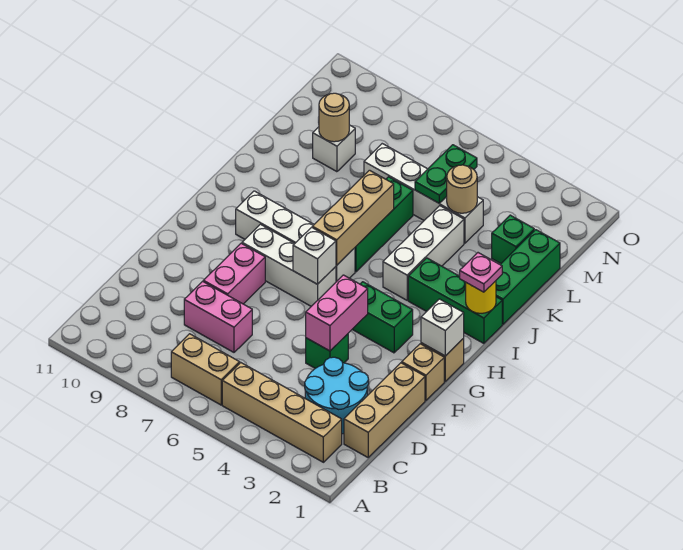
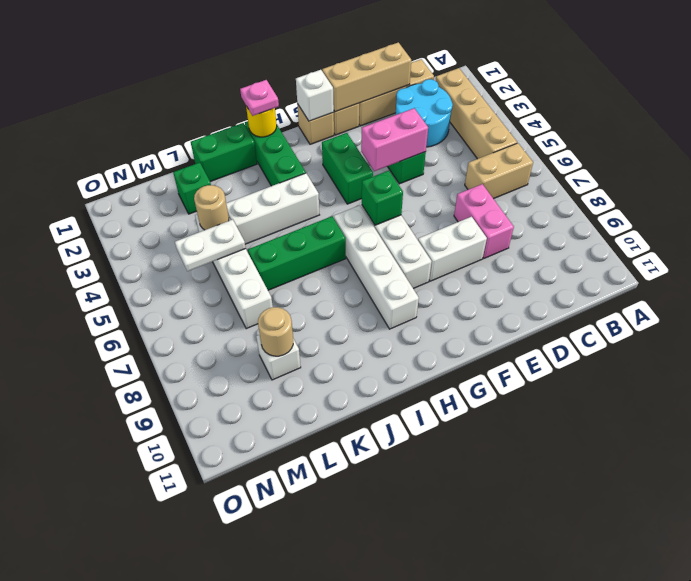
tan 1x2 brick [171,334,240,405] -> tan 1x2 brick turned to [465,143,533,199]
pink 1x2 brick [203,243,265,304] -> white 1x2 brick [418,217,487,281]
white 1x1 brick [293,227,336,284] -> green 1x1 brick [362,171,403,225]
tan 1x3 brick [312,170,394,265] -> tan 1x3 brick moved to [322,42,411,112]
green 1x3 brick [496,230,560,324] -> green 1x2 brick [191,123,257,182]
green 1x2 plate [415,145,477,203] -> white 1x2 plate [175,219,246,271]

